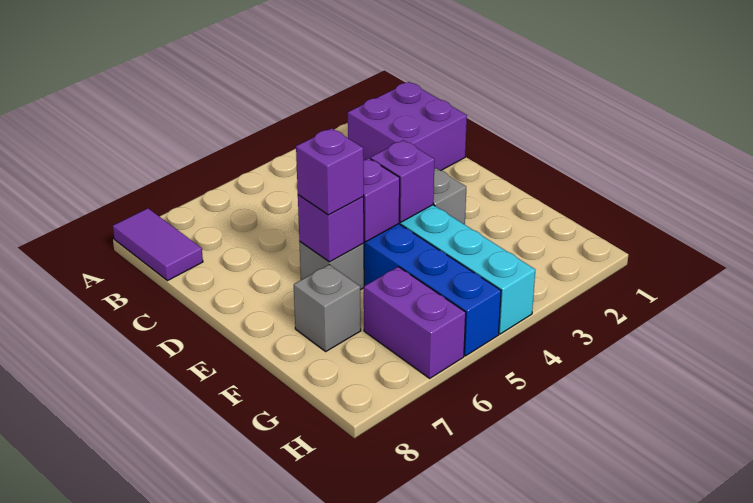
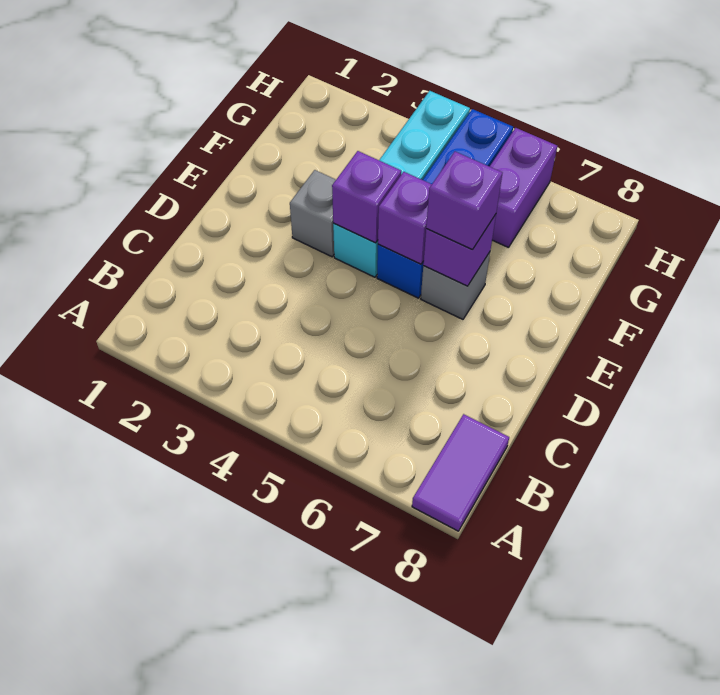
purple 2x2 brick [348,82,467,170] -> none
grey 1x1 brick [294,265,361,351] -> none

